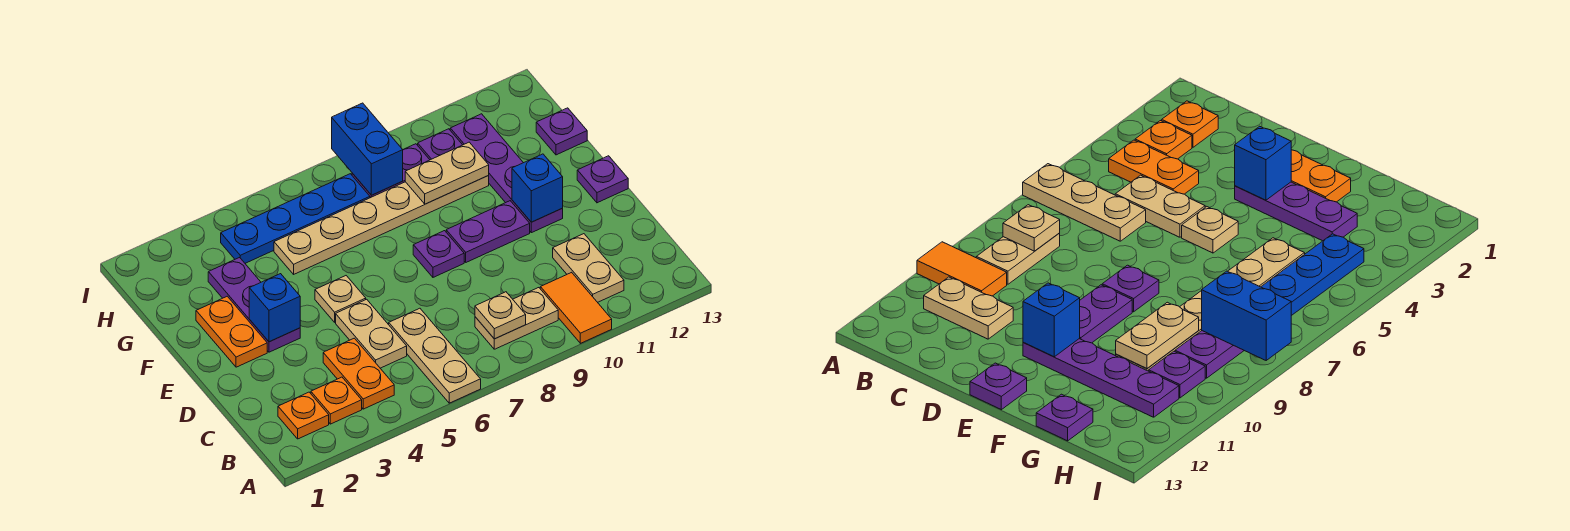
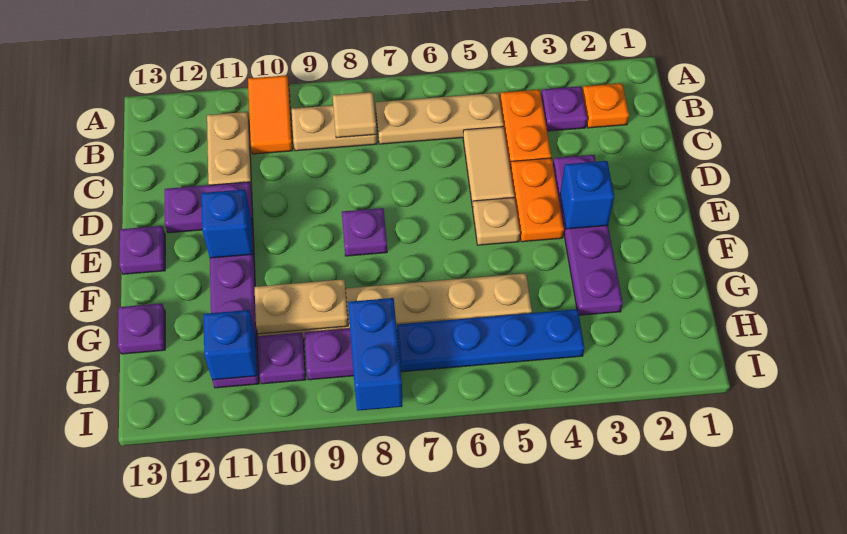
tan 1x3 plate [389,308,481,403] -> tan 1x3 plate turned to [376,93,503,144]
orange 1x1 plate [311,377,362,424] -> purple 1x1 plate [541,86,587,131]
tan 1x1 plate [475,292,526,339] -> tan 1x1 tile [333,92,377,138]
tan 1x2 plate [336,299,407,368] -> tan 1x2 tile [463,127,514,208]
orange 1x2 plate [196,296,267,367] -> orange 1x2 plate moved to [510,158,564,242]
purple 1x3 plate [208,257,300,352] -> purple 1x4 plate [553,155,623,315]
purple 1x2 plate [446,201,530,262] -> purple 1x2 plate moved to [165,182,253,233]
none -> blue 1x1 brick [204,310,257,380]

